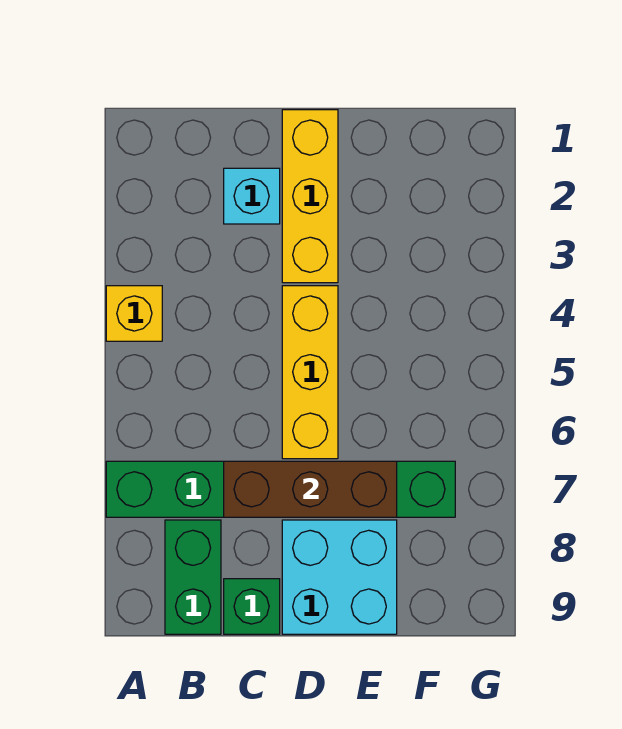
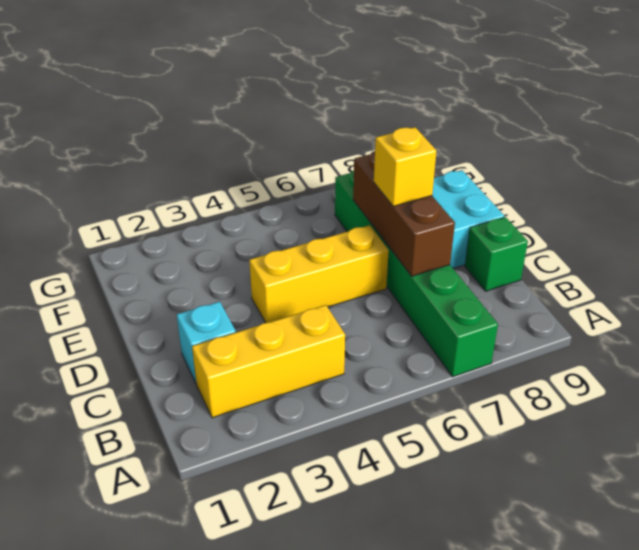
yellow 1x1 brick [106,286,162,341] -> yellow 1x1 brick moved to [374,127,436,206]
green 1x2 brick [165,520,221,634] -> none
yellow 1x3 brick [282,110,338,283] -> yellow 1x3 brick moved to [192,305,345,418]

